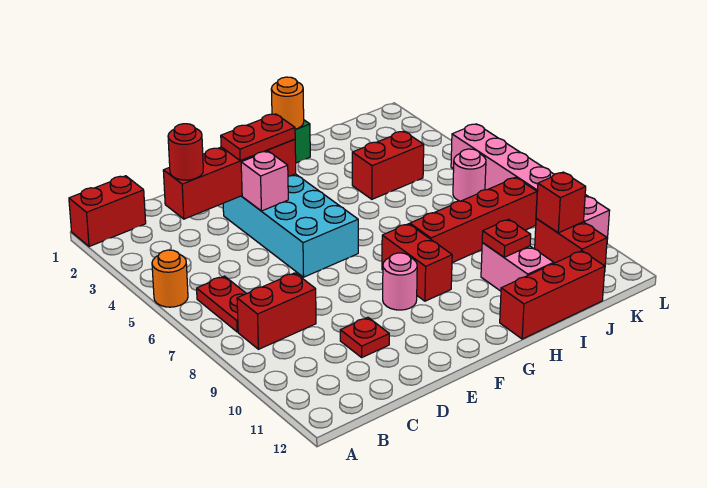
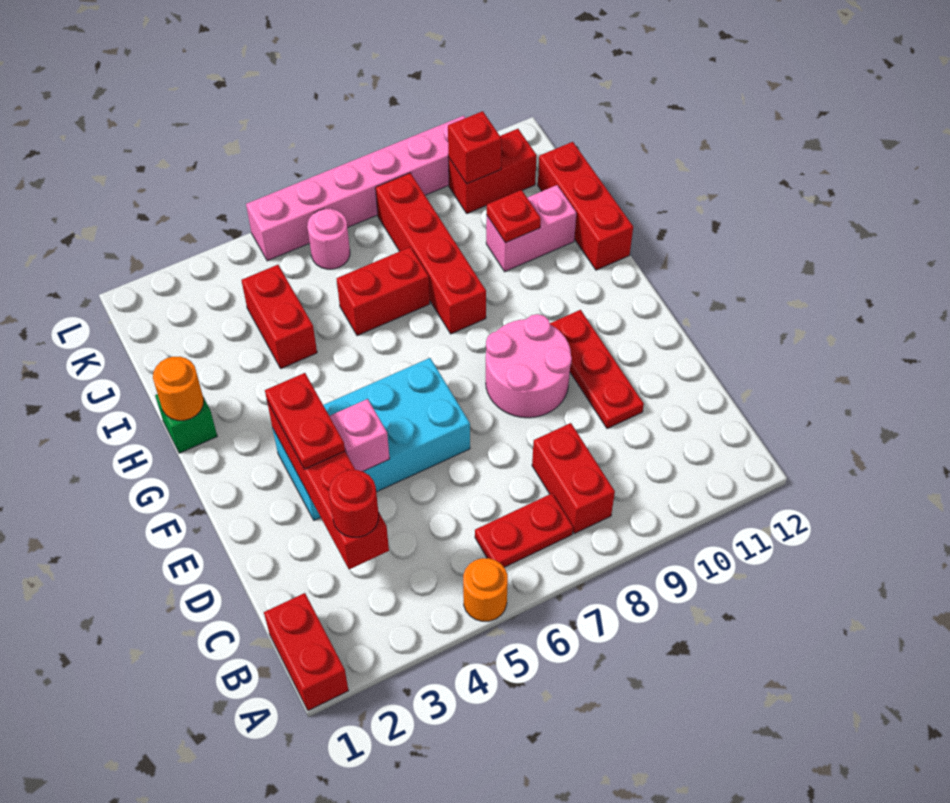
red 1x1 plate [340,317,389,357] -> red 1x3 plate [550,310,644,429]
pink 1x1 round brick [383,253,417,310] -> pink 2x2 round brick [486,314,572,418]
red 1x2 brick [382,224,452,301] -> red 1x2 brick moved to [336,247,430,336]

